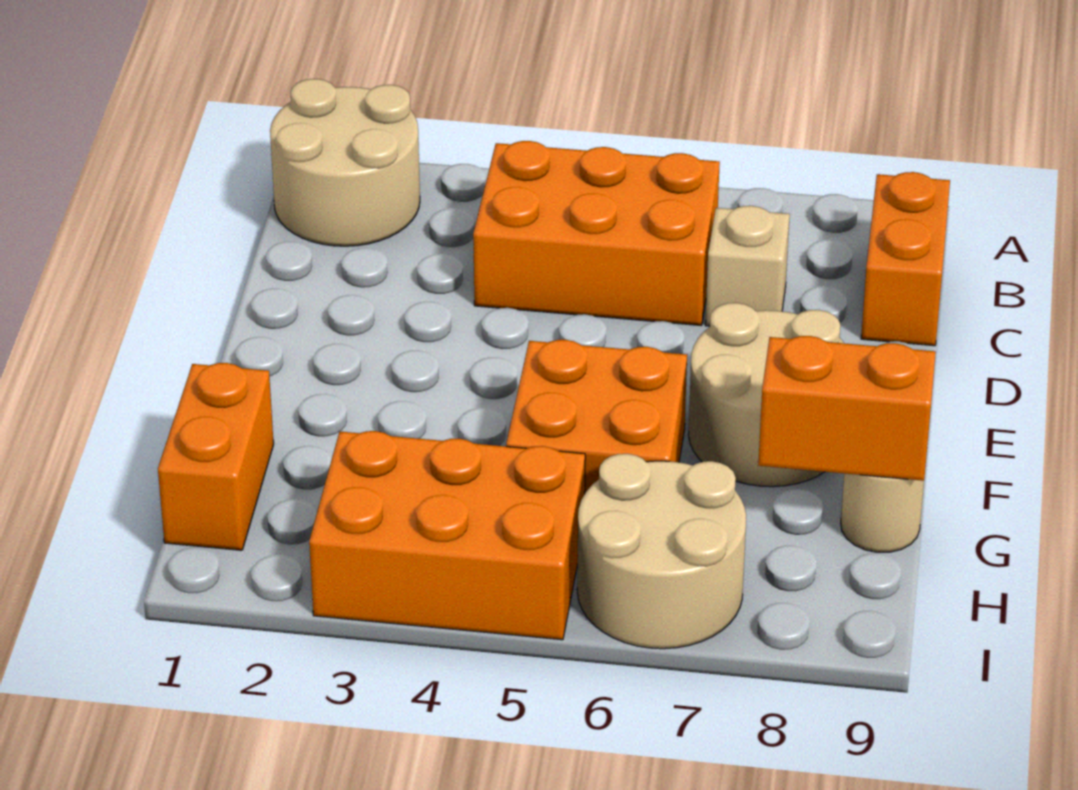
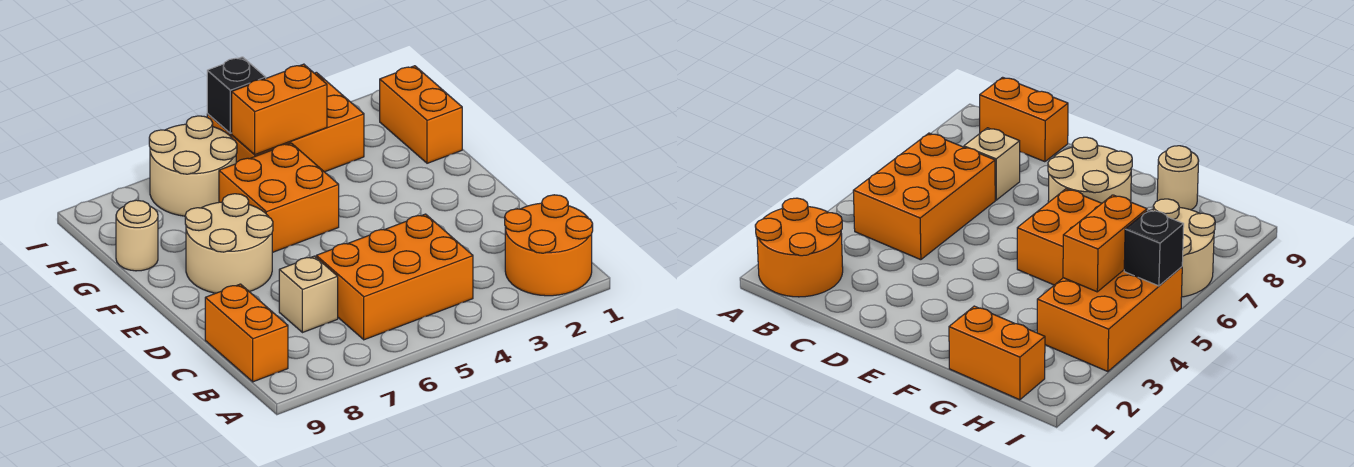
tan 2x2 round brick [270,79,420,246] -> orange 2x2 round brick [505,195,593,296]
orange 1x2 brick [758,336,936,481] -> orange 1x2 brick moved to [232,64,327,155]
none -> black 1x1 brick [207,57,266,133]

